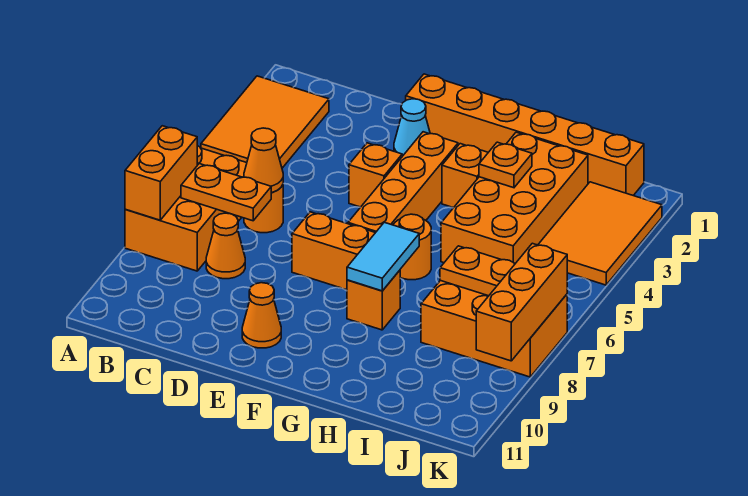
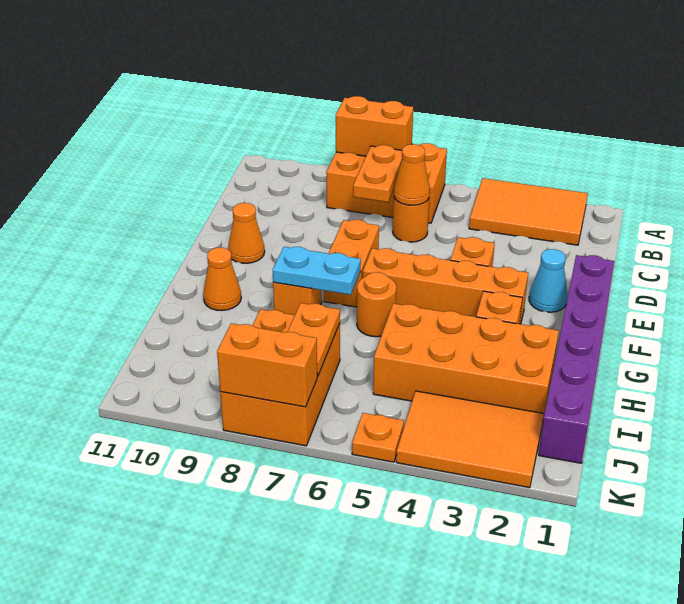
orange 1x1 cone [206,213,245,279] -> orange 1x1 cone moved to [203,248,241,311]
orange 1x6 brick [406,74,644,196] -> purple 1x6 brick [539,255,614,463]
cyan 1x2 tile [347,222,419,291] -> cyan 1x2 plate [273,247,361,295]
orange 1x1 plate [479,142,532,188] -> orange 1x1 plate moved to [352,413,404,462]
orange 1x3 brick [476,243,567,361] -> orange 1x2 brick [217,323,318,407]

